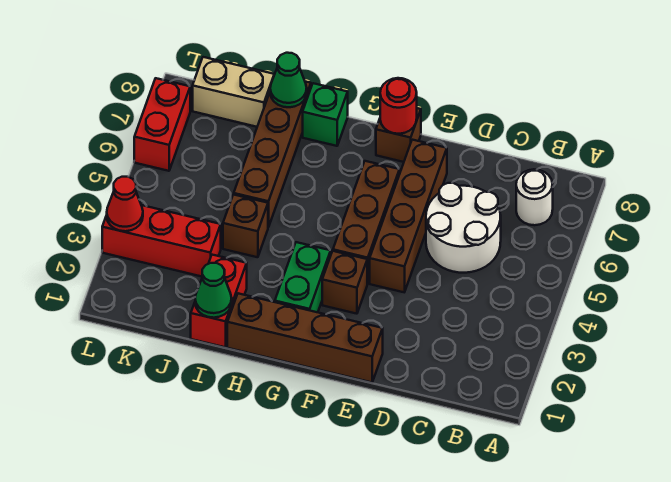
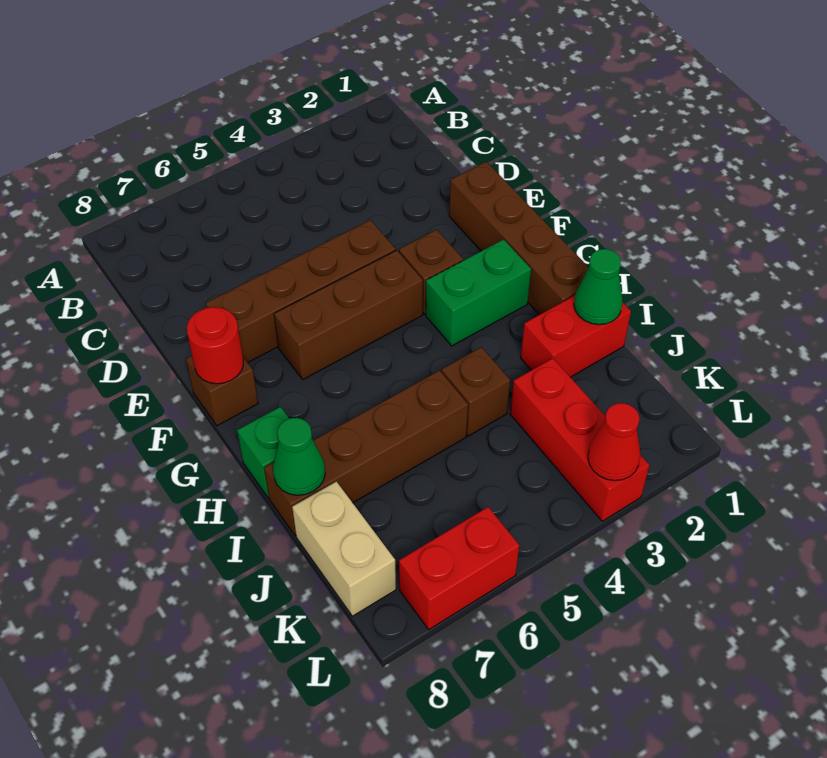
white 1x1 round brick [516,169,553,225] -> none
white 2x2 round brick [426,183,501,273] -> none

